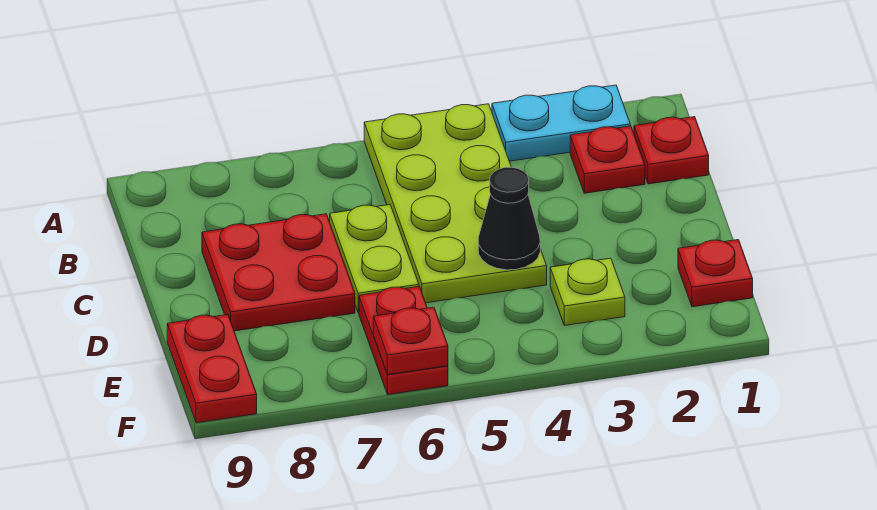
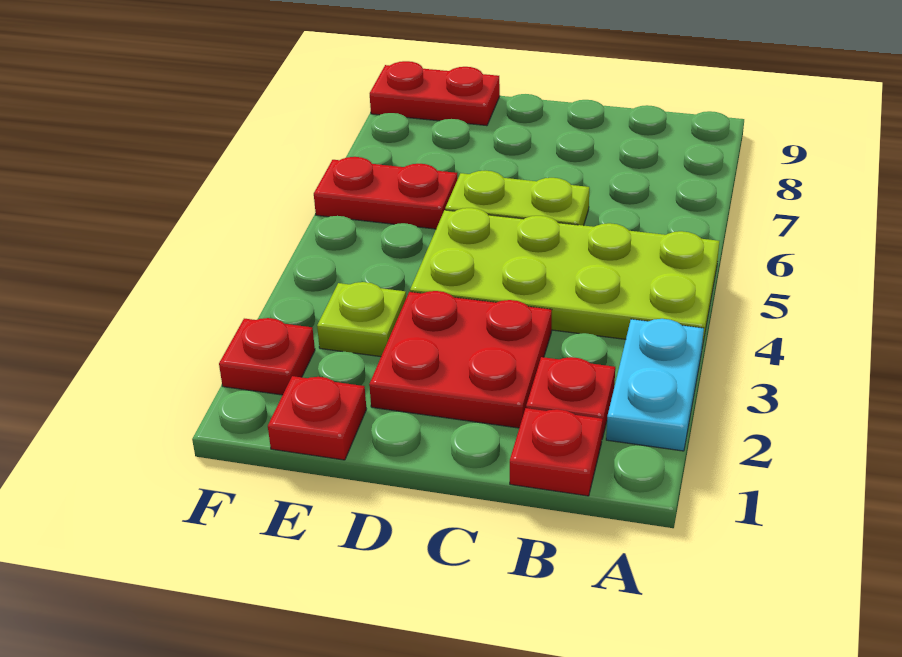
red 2x2 plate [202,214,355,331] -> red 2x2 plate moved to [369,291,552,428]
black 1x1 cone [478,167,540,270] -> none
red 1x1 plate [373,307,448,375] -> red 1x1 plate moved to [219,318,315,395]

